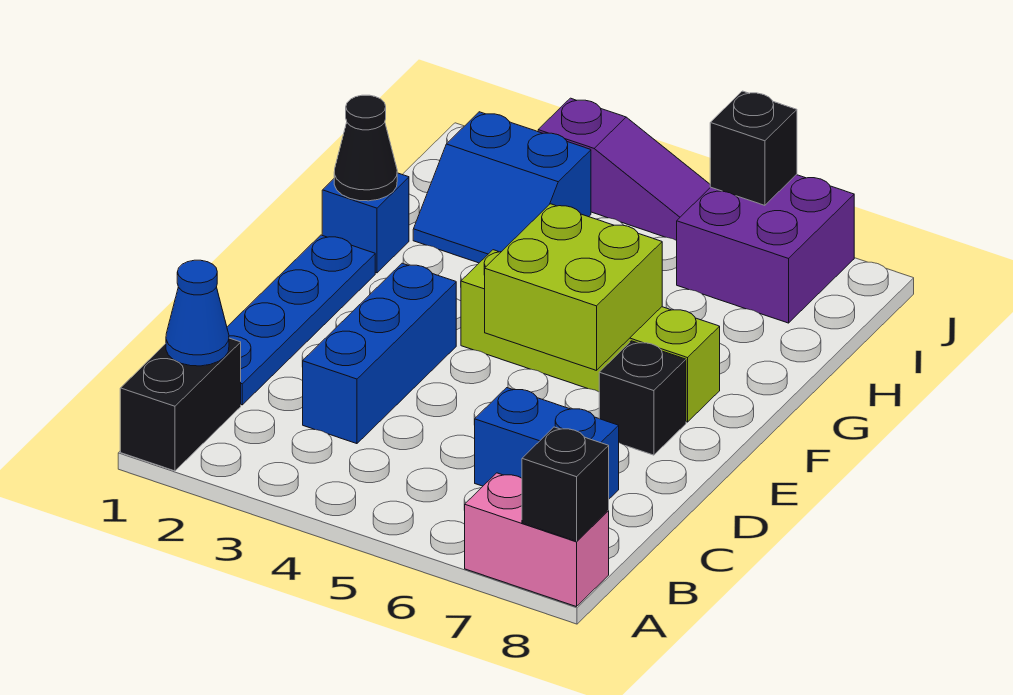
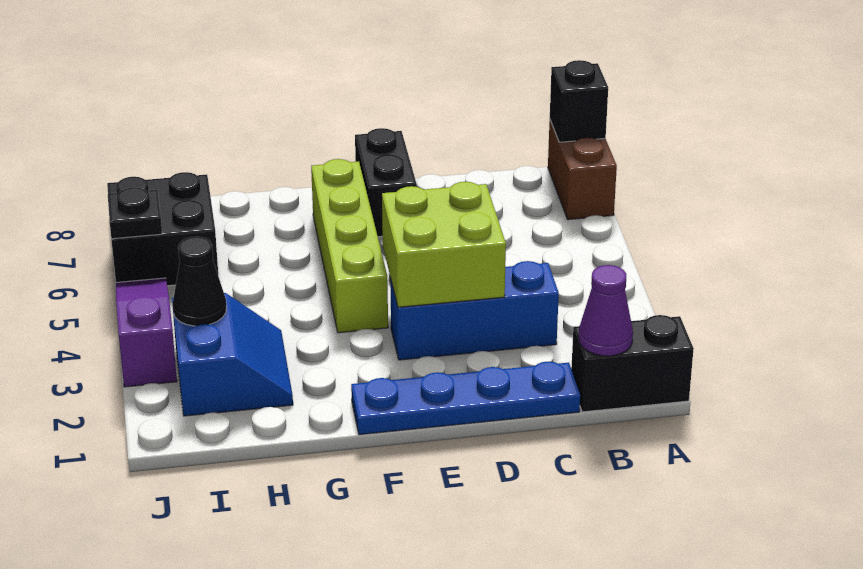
pink 1x2 brick [465,473,609,607] -> brown 1x2 brick [548,120,617,220]
blue 1x1 cone [166,260,229,366] -> purple 1x1 cone [579,265,633,356]
blue 1x2 brick [475,388,619,499] -> none
lime 2x2 brick [485,204,662,371] -> lime 2x2 brick moved to [382,182,506,307]
black 1x1 brick [599,341,686,455] -> black 1x2 brick [355,128,416,237]
blue 1x1 brick [322,173,409,273] -> none
black 1x1 cone [334,95,397,201] -> black 1x1 cone moved to [173,237,226,326]
purple 2x2 brick [677,175,854,323] -> black 2x2 brick [107,172,218,286]
black 1x1 brick [710,91,797,205] -> black 1x1 plate [108,187,162,239]

